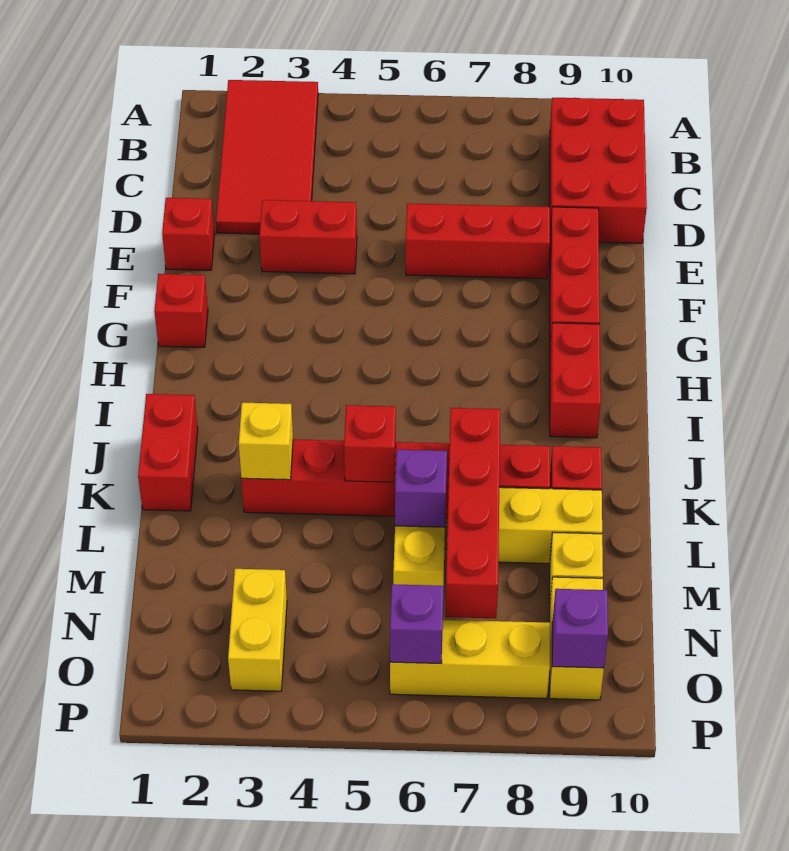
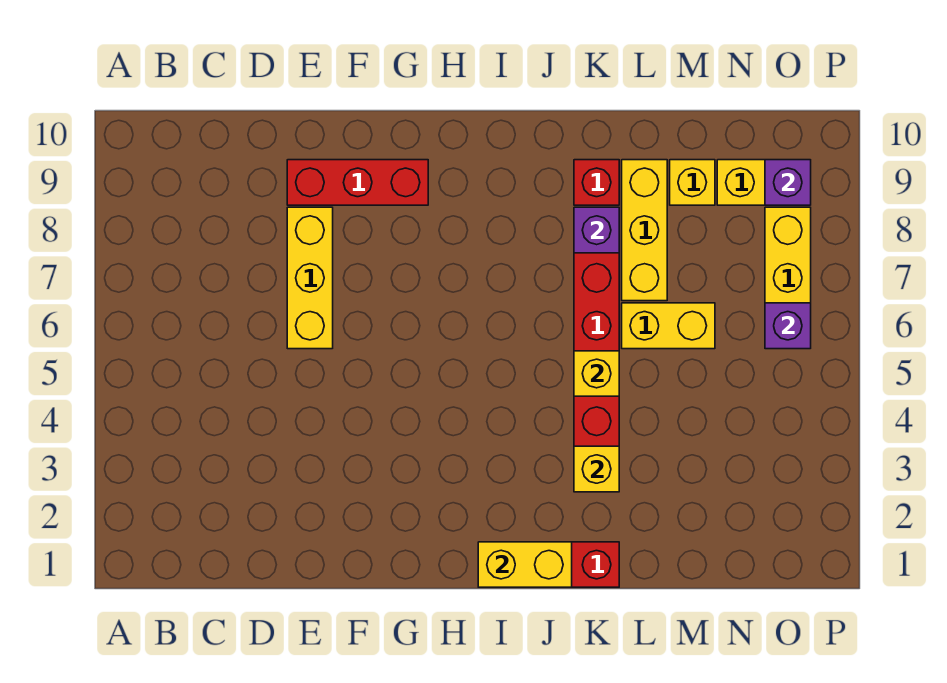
red 2x4 tile [216,80,318,234] -> none
red 2x3 brick [550,98,647,243] -> none
red 1x1 brick [162,198,215,270] -> none
red 1x2 brick [259,200,357,274] -> none
red 1x3 brick [406,203,550,279] -> yellow 1x3 brick [287,207,333,349]
red 1x1 brick [154,274,208,347] -> none
red 1x2 brick [550,323,601,438] -> none
red 1x1 brick [344,405,396,482] -> yellow 1x1 brick [574,351,619,396]
red 1x4 brick [445,408,500,619] -> none
purple 1x1 brick [395,450,447,527] -> purple 1x1 brick moved to [574,207,619,253]
yellow 1x2 brick [228,569,287,691] -> yellow 1x2 brick moved to [478,542,572,587]

